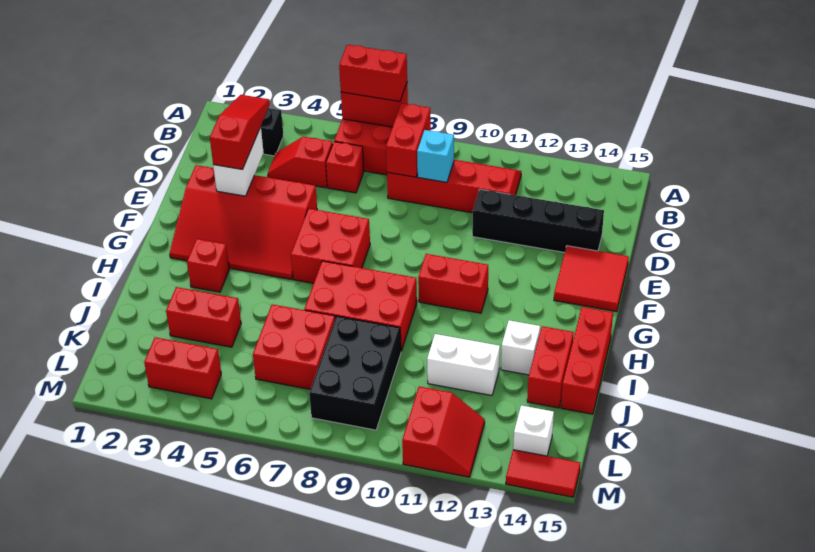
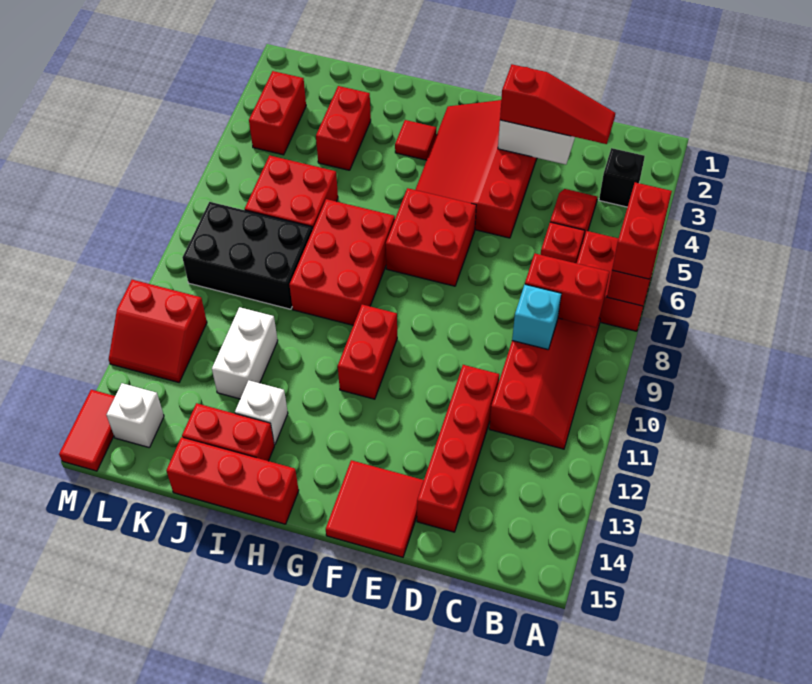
black 1x4 brick [472,189,604,253] -> red 1x4 brick [417,365,499,532]
red 1x1 brick [187,239,229,292] -> red 1x1 tile [395,120,436,160]

